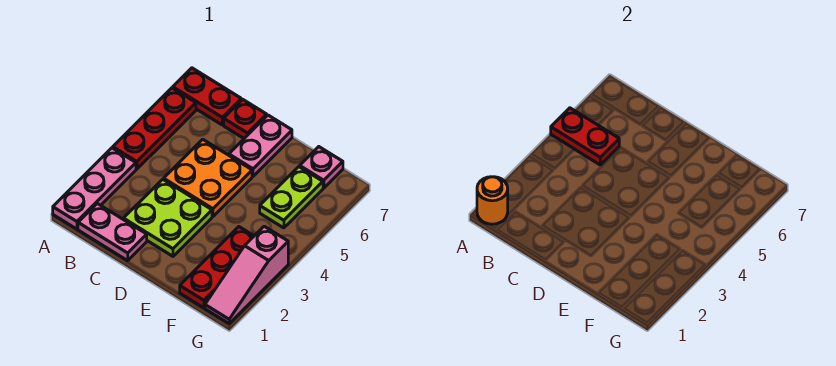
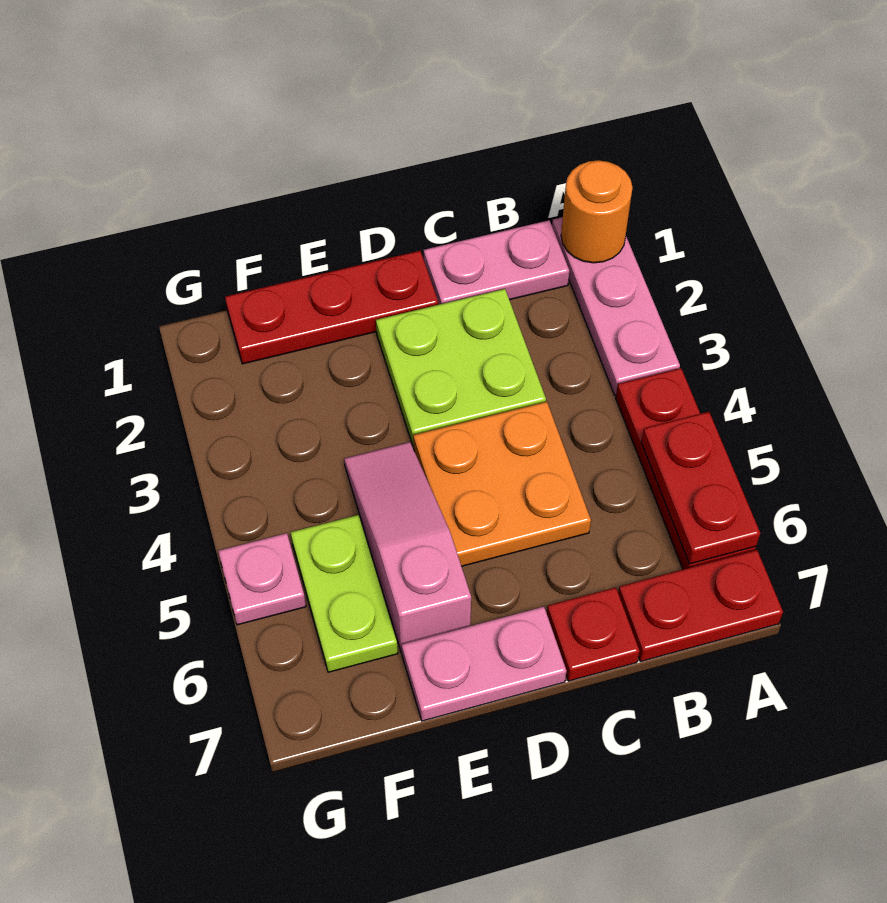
red 1x2 plate [551,108,619,165] -> red 1x2 plate turned to [641,412,760,564]
pink 1x2 plate [229,115,292,176] -> pink 1x2 plate turned to [402,607,566,721]
red 1x3 plate [180,227,254,308] -> red 1x3 plate turned to [225,251,438,364]
pink 1x1 plate [300,147,343,188] -> pink 1x1 plate moved to [218,533,306,625]
pink 1x3 slope [205,226,288,323] -> pink 1x3 slope moved to [344,442,471,653]

